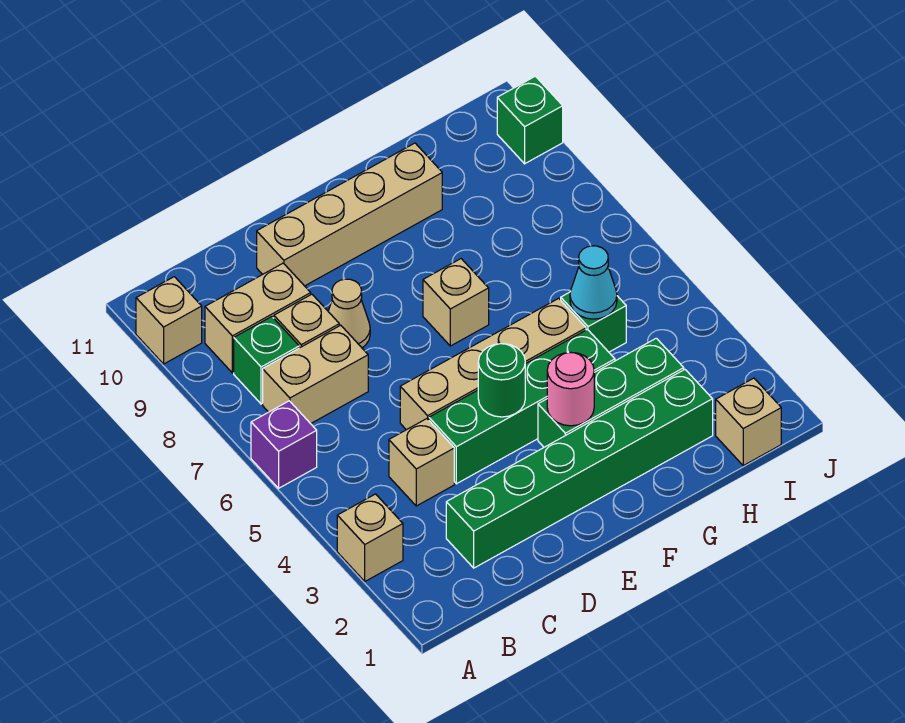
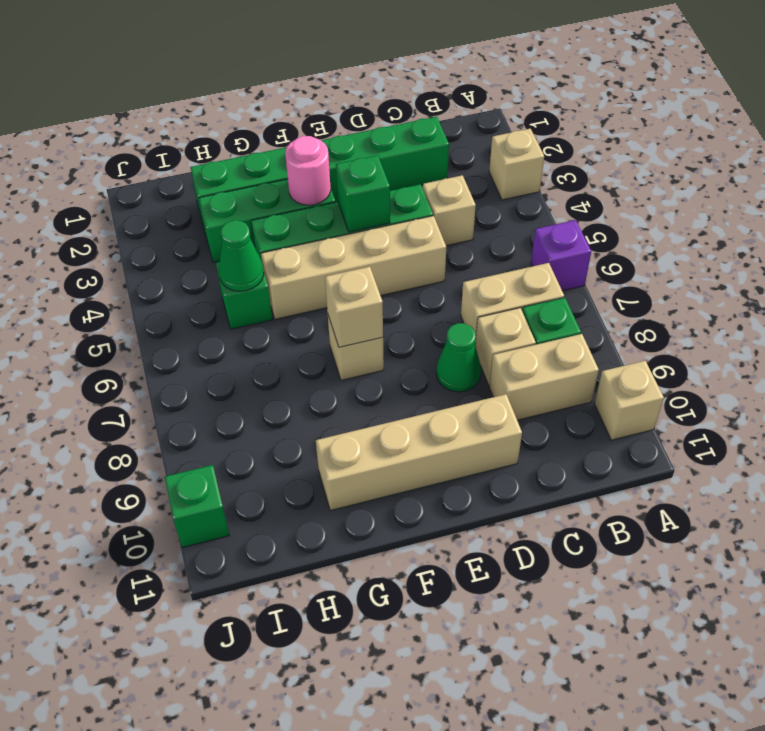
tan 1x1 cone [328,279,370,348] -> green 1x1 cone [436,323,481,392]
green 1x1 round brick [478,344,525,417] -> green 1x1 brick [336,155,390,232]
cyan 1x1 cone [570,246,617,319] -> green 1x1 cone [219,220,264,291]
tan 1x1 brick [716,378,781,465] -> tan 1x1 brick moved to [325,267,383,347]

